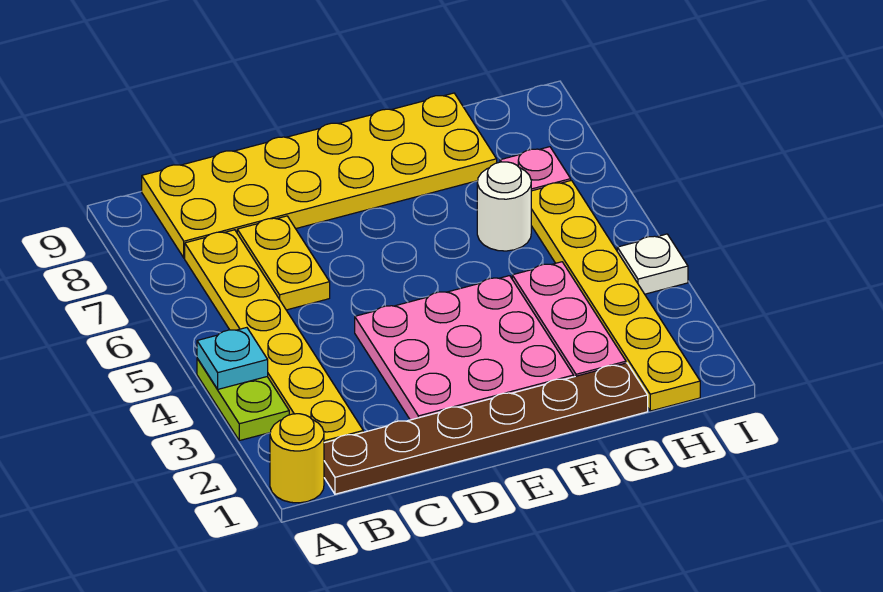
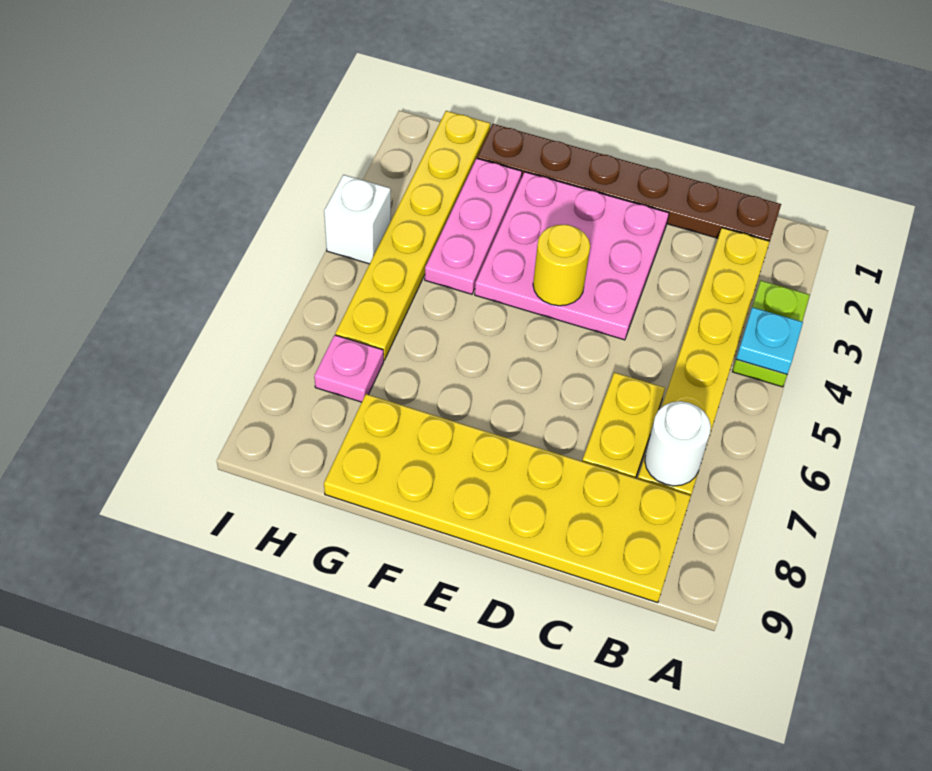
yellow 1x1 round brick [270,414,324,503] -> yellow 1x1 round brick moved to [533,225,590,306]
white 1x1 round brick [477,162,531,251] -> white 1x1 round brick moved to [645,401,711,486]
white 1x1 plate [617,234,688,294] -> white 1x1 brick [324,175,391,264]

